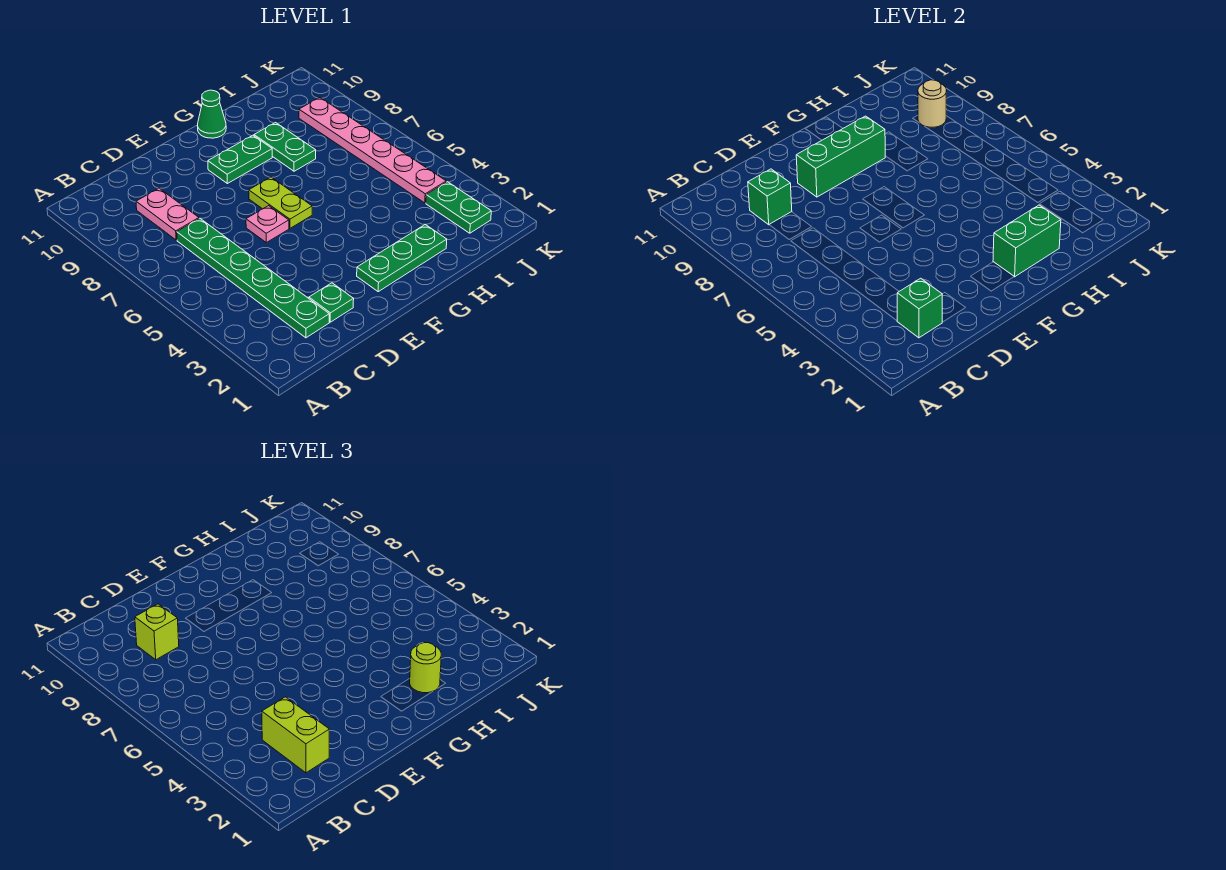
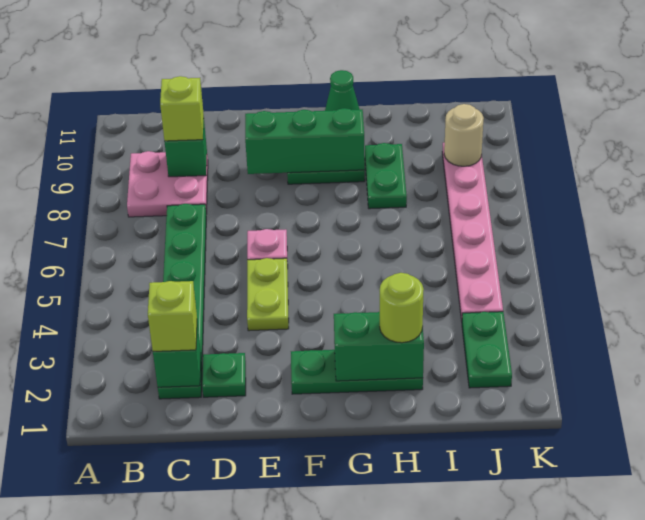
lime 1x2 brick [262,697,329,773] -> lime 1x1 brick [148,281,197,351]
pink 1x2 plate [136,188,199,240] -> pink 2x2 plate [127,151,208,217]
lime 1x2 plate [249,177,312,228] -> lime 1x2 plate moved to [247,258,289,331]

